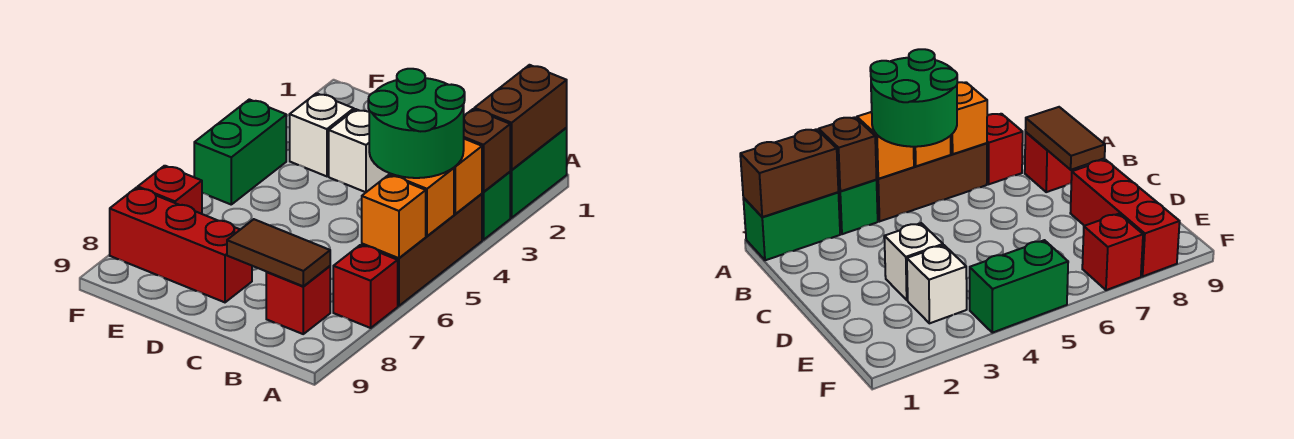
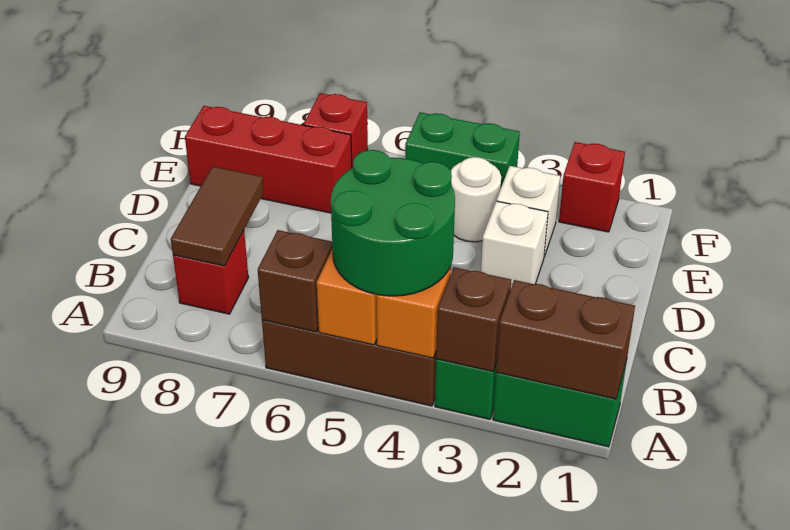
orange 1x1 brick [362,175,426,258] -> brown 1x1 brick [258,230,333,332]
red 1x1 brick [333,245,398,328] -> red 1x1 brick moved to [559,142,625,232]
red 1x3 brick [110,188,252,302] -> red 1x3 brick turned to [185,106,352,213]
none -> white 1x1 round brick [451,157,501,242]

